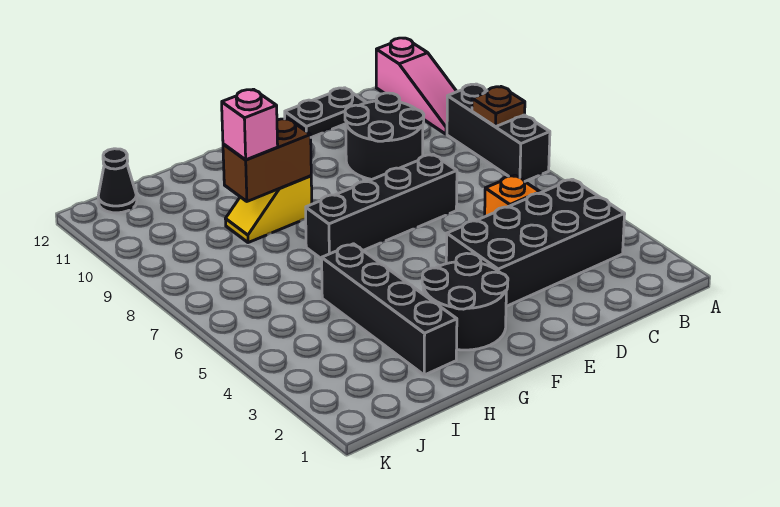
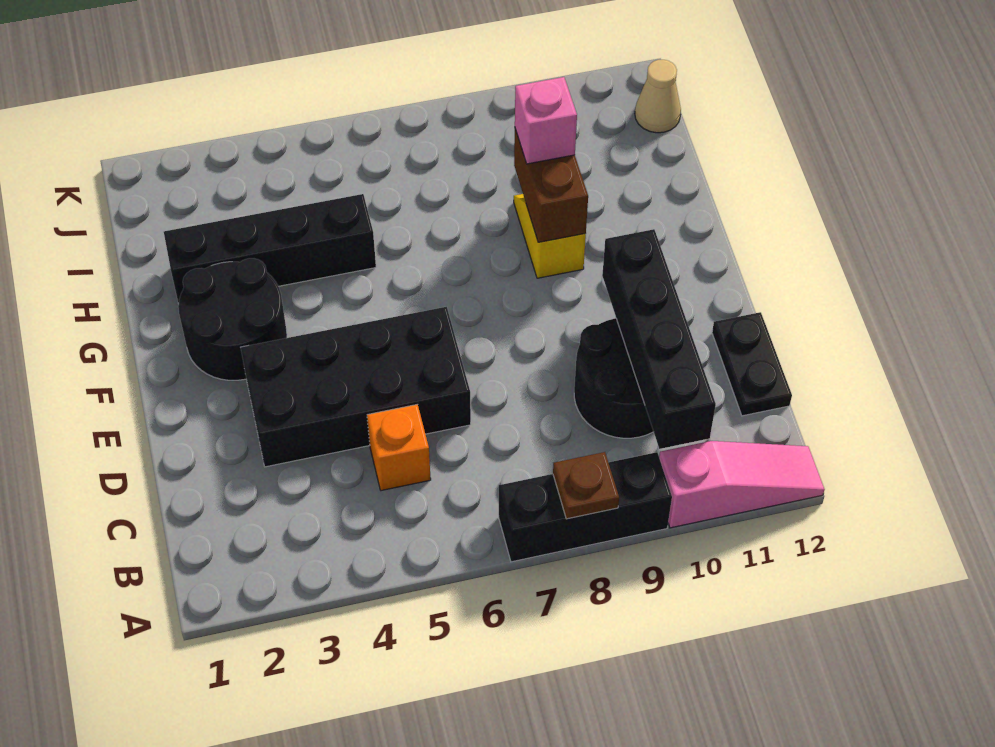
pink 1x3 slope [376,38,457,134] -> pink 1x3 slope turned to [659,441,825,528]
black 2x4 brick [446,179,625,306] -> black 2x4 brick turned to [241,307,471,467]
black 1x4 brick [306,155,457,259] -> black 1x4 brick moved to [602,229,716,449]
black 1x1 cone [98,149,137,213] -> tan 1x1 cone [635,60,681,133]

